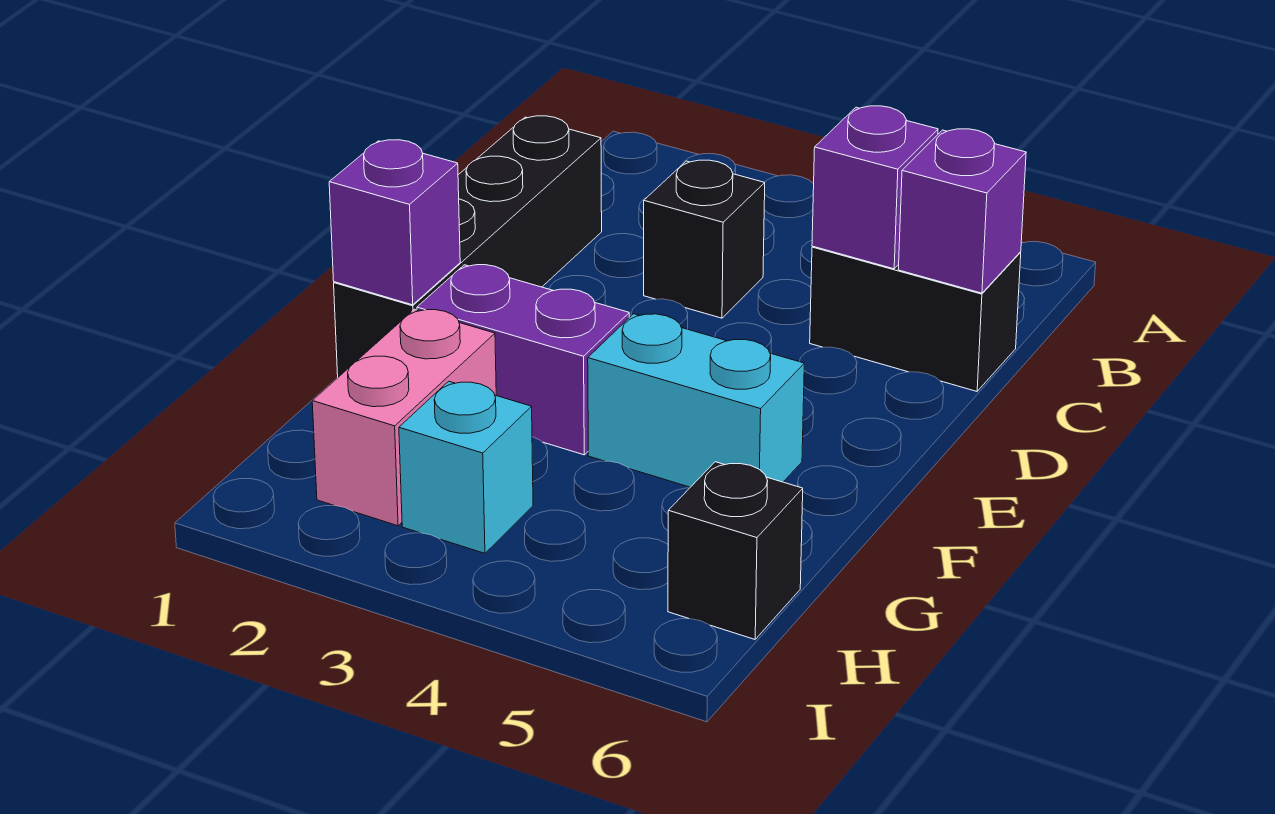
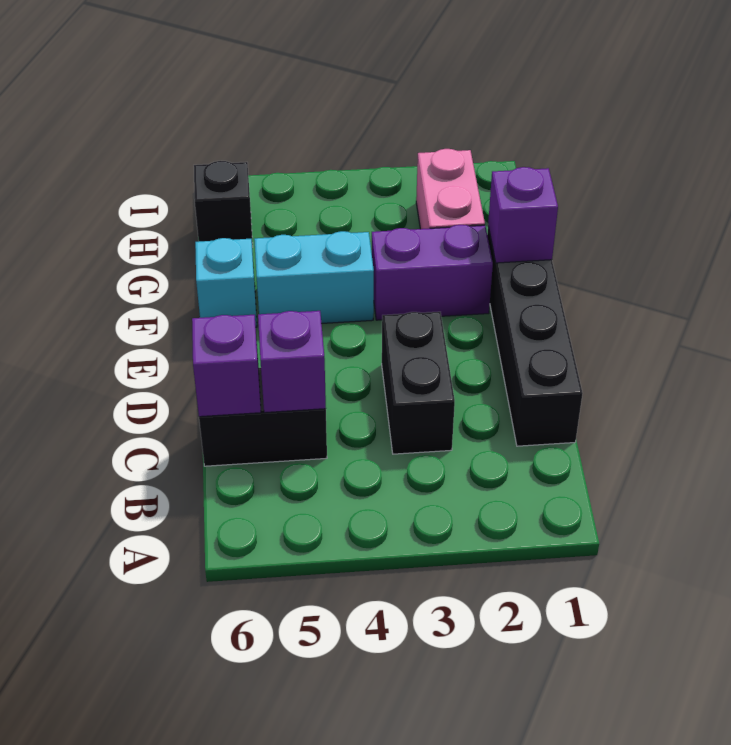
black 1x1 brick [644,160,765,318] -> black 1x2 brick [382,312,455,454]
cyan 1x1 brick [399,381,533,553] -> cyan 1x1 brick moved to [195,238,257,327]

